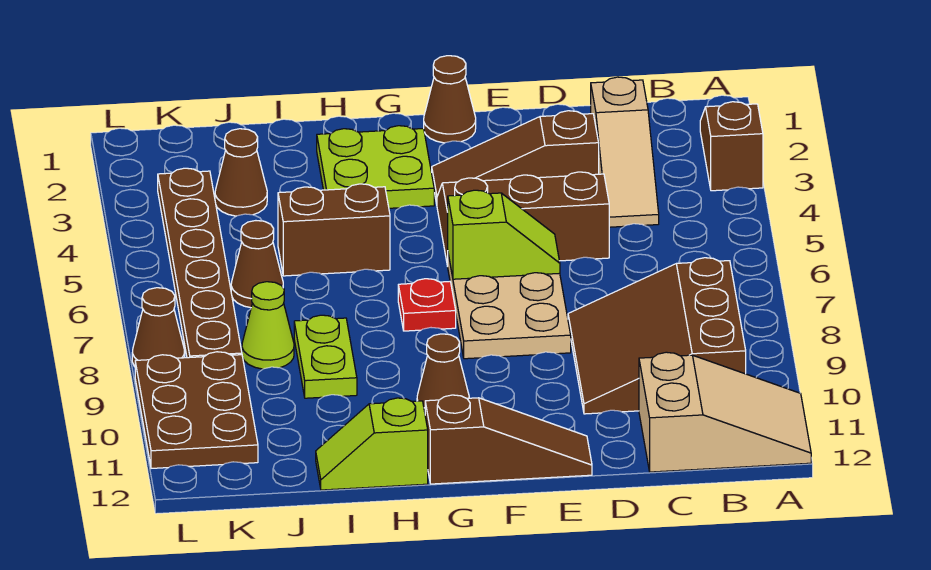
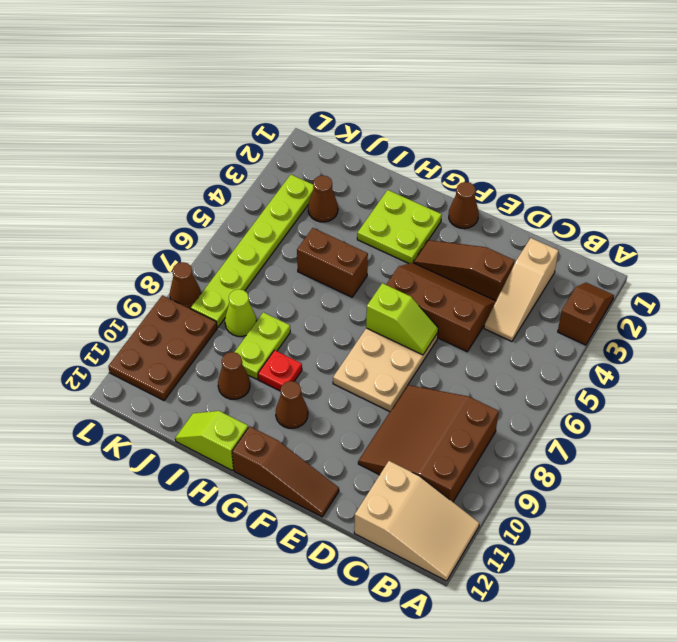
red 1x1 plate [398,279,456,331] -> red 1x1 plate moved to [258,350,302,391]
brown 1x1 cone [231,221,283,308] -> brown 1x1 cone moved to [218,352,250,399]
brown 1x6 plate [158,168,242,358] -> lime 1x6 plate [191,175,314,327]

